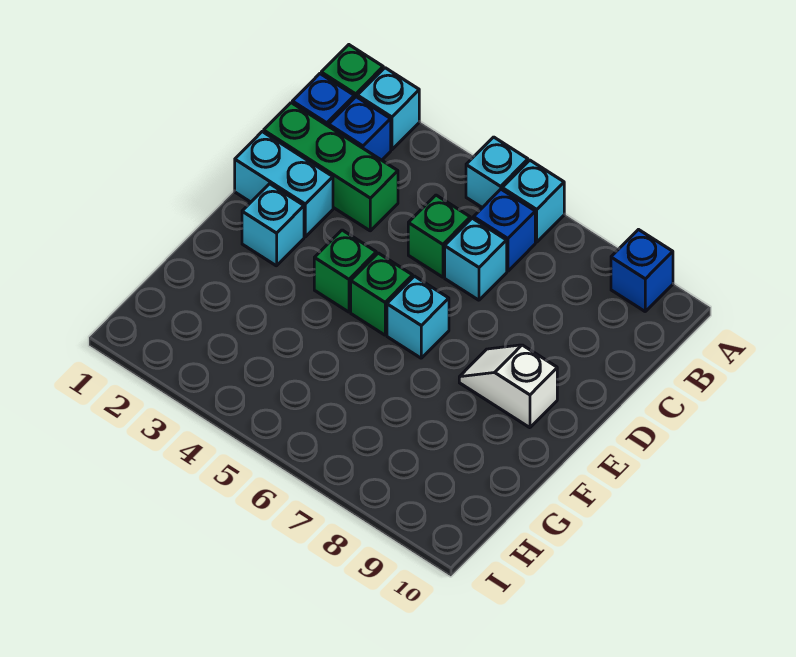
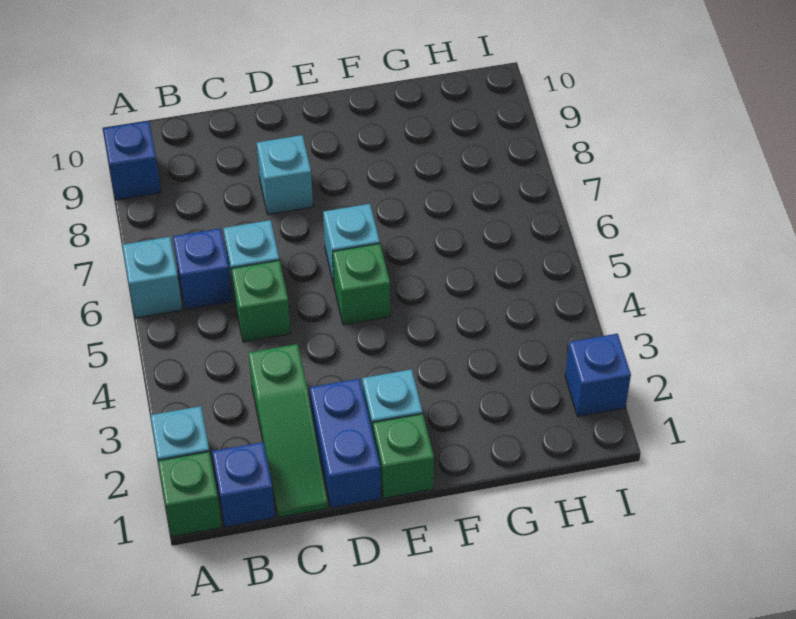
cyan 1x1 brick [466,137,528,208] -> cyan 1x1 brick moved to [257,135,313,214]
blue 1x1 brick [329,97,391,160] -> blue 1x1 brick moved to [565,334,631,417]
green 1x3 brick [264,103,398,231] -> green 1x3 slope [248,344,328,517]
cyan 1x2 brick [235,132,333,237] -> blue 1x2 brick [310,379,381,508]
green 1x1 brick [314,230,376,312] -> green 1x1 brick moved to [373,414,434,498]
white 1x2 slope [459,345,557,428] -> none

